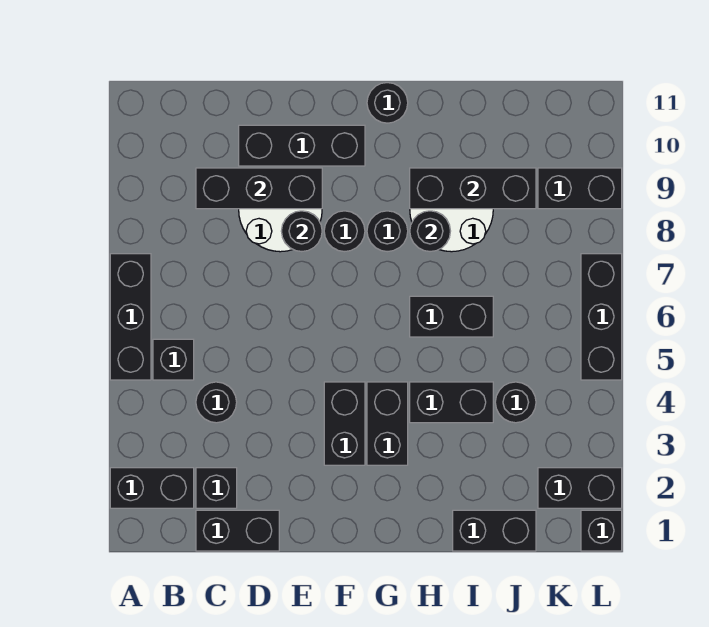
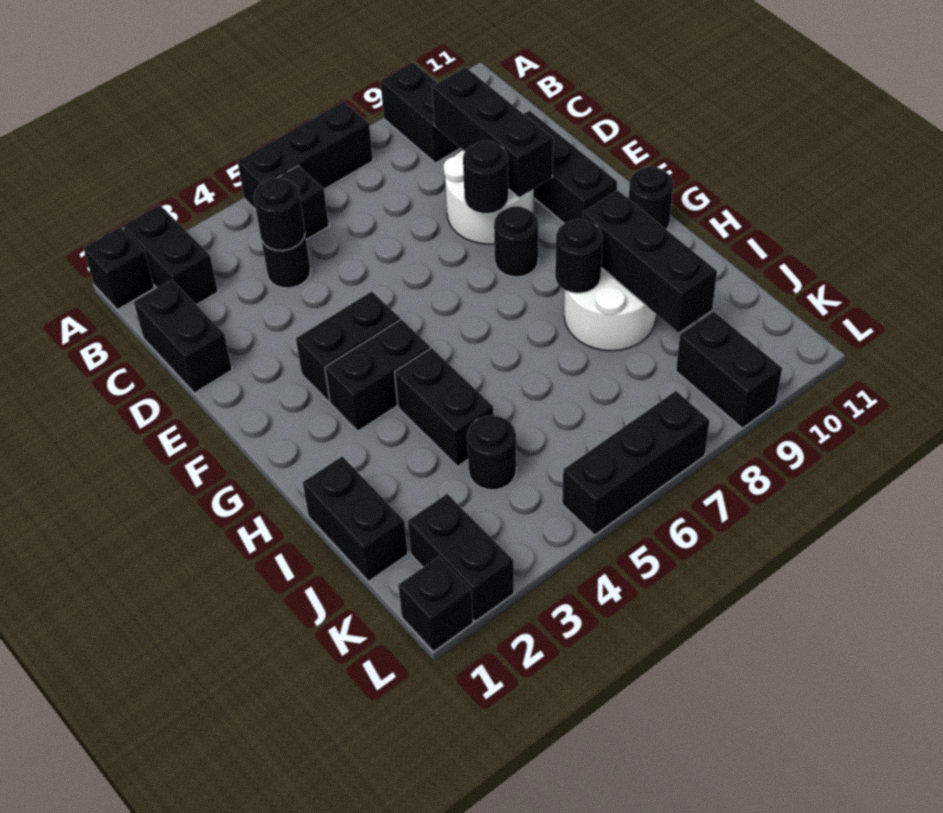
black 1x1 brick [196,468,237,508] -> black 1x1 brick moved to [83,227,154,310]
black 1x1 round brick [367,211,408,252] -> black 1x1 round brick moved to [254,178,305,251]
black 1x2 brick [410,296,493,337] -> black 1x2 brick moved to [380,63,460,163]

